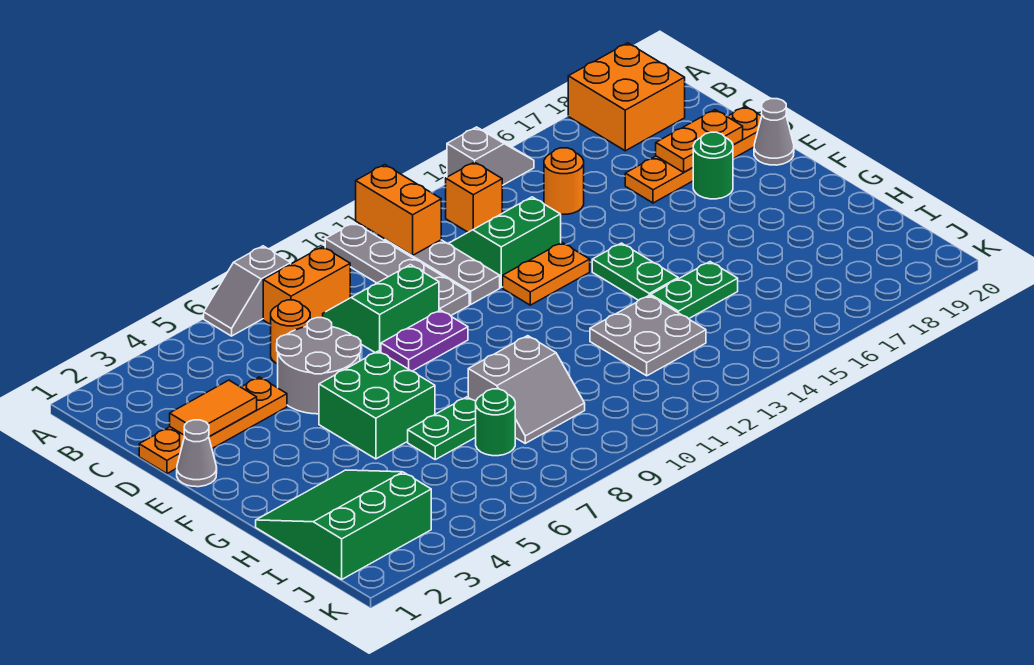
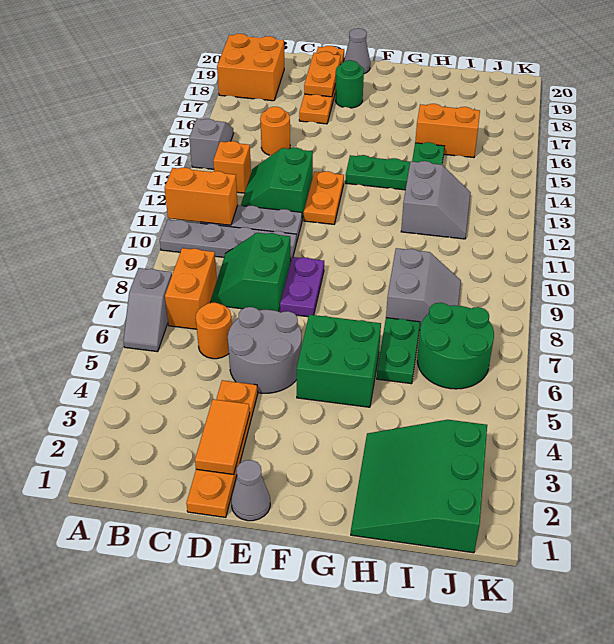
grey 2x2 plate [590,295,706,376] -> grey 2x2 slope [401,161,471,239]
none -> orange 1x2 brick [415,104,480,158]
green 1x1 round brick [476,389,515,456] -> green 2x2 round brick [417,303,494,389]

